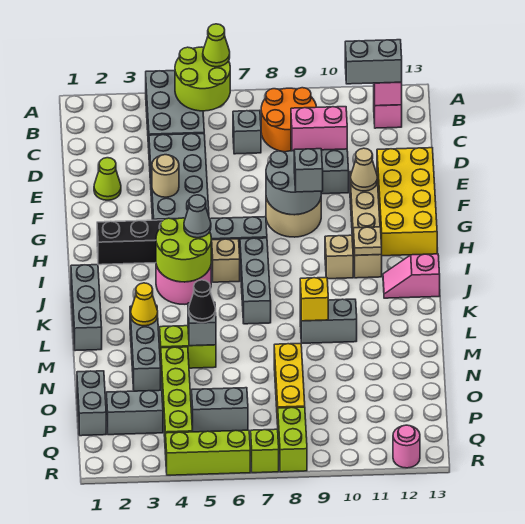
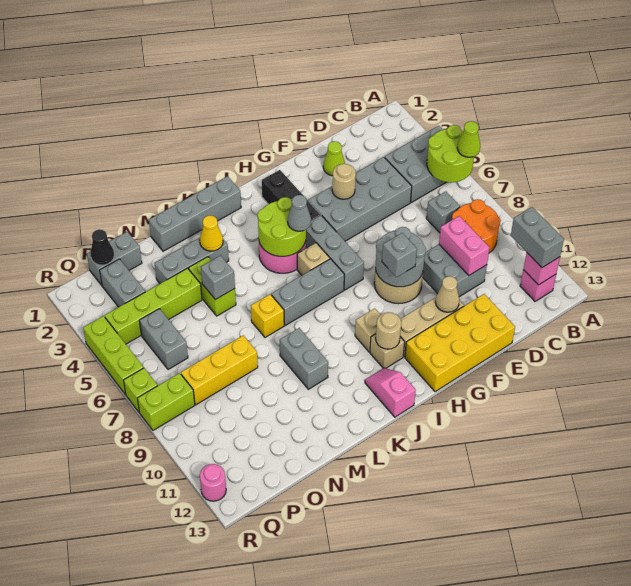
tan 1x1 plate [353,227,382,255] -> tan 1x1 round brick [376,312,401,349]
grey 1x3 brick [71,265,102,351] -> grey 1x4 brick [149,176,241,251]
yellow 1x1 brick [300,278,328,321] -> yellow 1x1 brick moved to [251,294,284,337]
black 1x1 cone [189,280,216,323] -> black 1x1 cone moved to [91,229,114,265]

